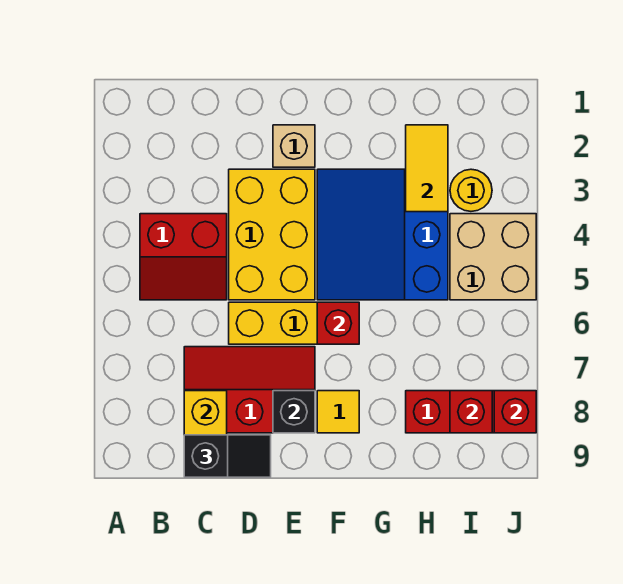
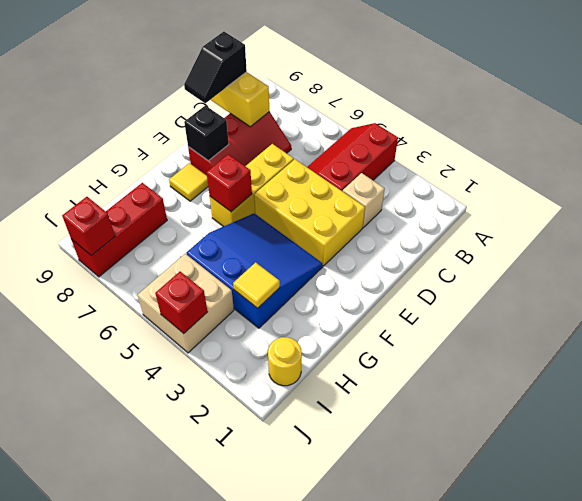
red 2x2 slope [140,214,227,300] -> red 2x3 slope [307,123,398,191]
tan 1x1 brick [273,125,315,167] -> tan 1x1 brick moved to [343,173,385,228]
yellow 1x2 tile [406,125,448,212] -> yellow 1x1 tile [233,262,280,308]
yellow 1x1 round brick [450,169,492,211] -> yellow 1x1 round brick moved to [268,337,302,386]
red 1x1 brick [450,391,492,433] -> red 1x1 brick moved to [155,272,207,333]

